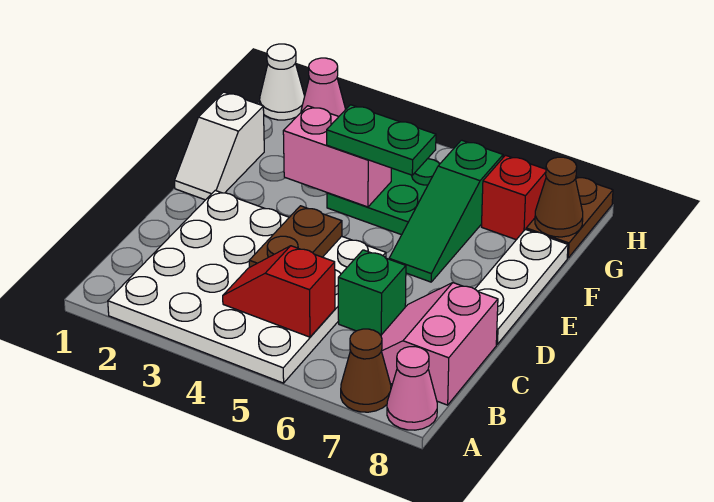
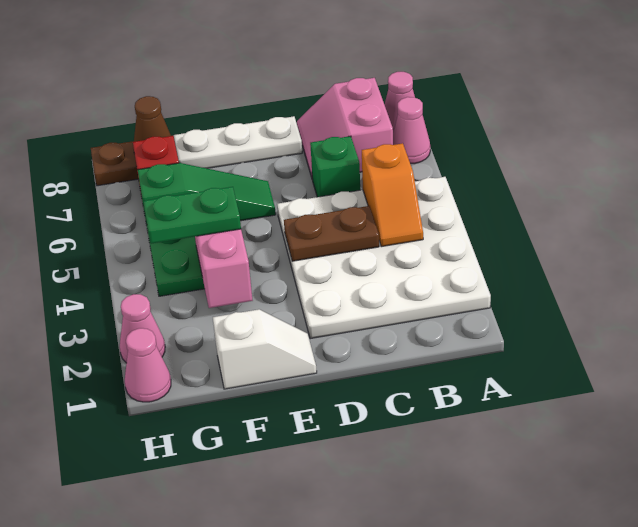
brown 1x1 cone [341,329,391,412] -> pink 1x1 cone [393,97,430,164]
red 1x2 slope [223,246,335,337] -> orange 1x2 slope [362,143,423,247]
pink 2x2 slope [381,283,498,405] -> pink 2x2 slope turned to [297,78,393,180]
green 1x2 plate [327,105,436,175] -> green 1x2 plate turned to [143,187,241,244]
white 1x1 cone [260,44,305,120] -> pink 1x1 cone [125,328,171,402]

